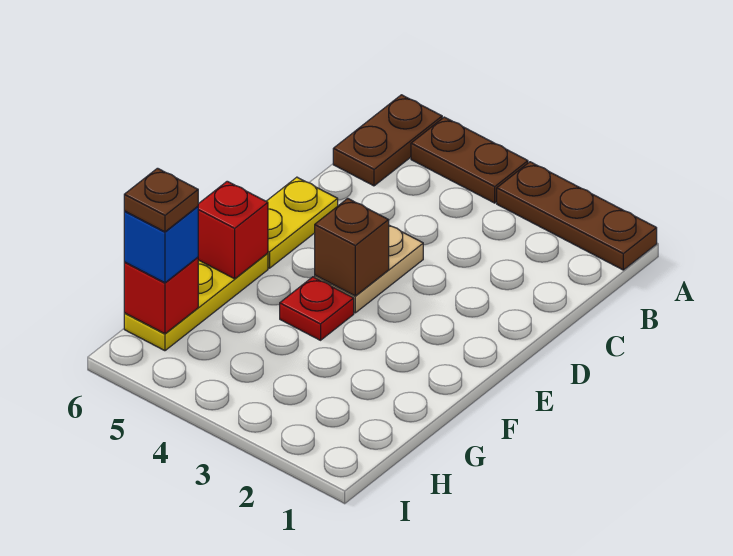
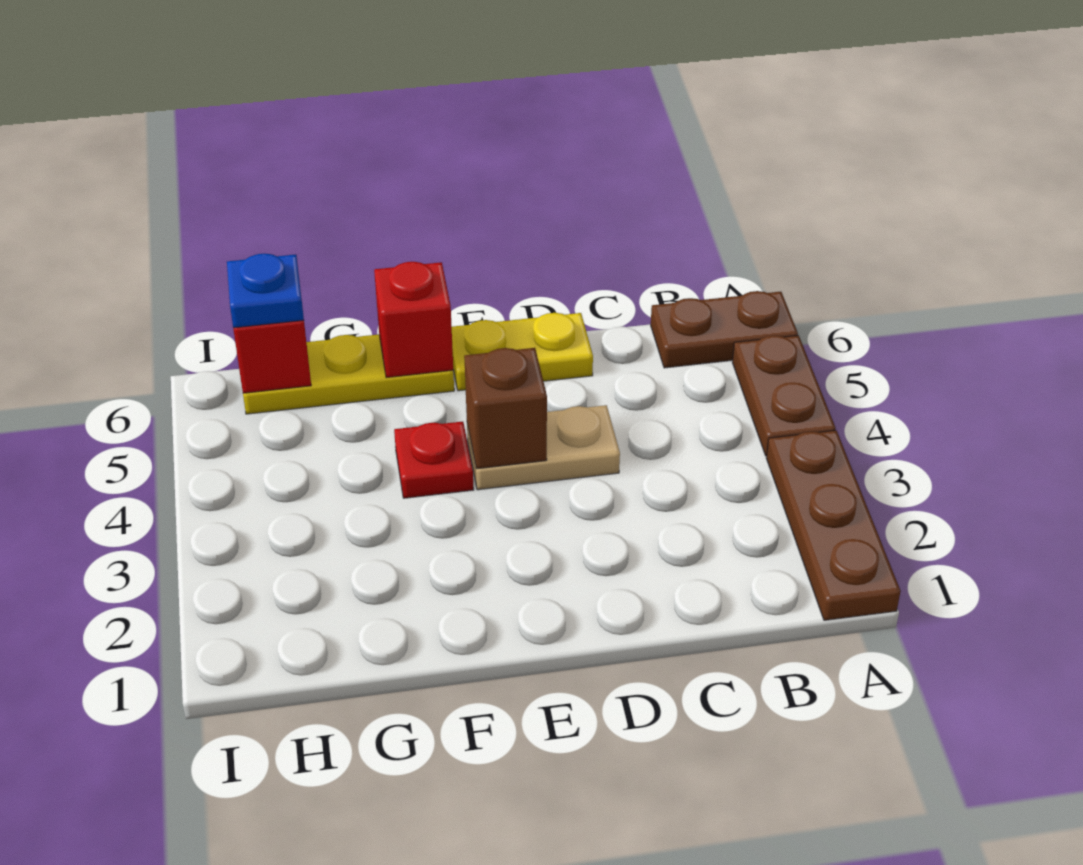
blue 1x1 brick [124,206,198,283] -> blue 1x1 plate [227,254,304,328]
brown 1x1 plate [124,168,198,232] -> none

